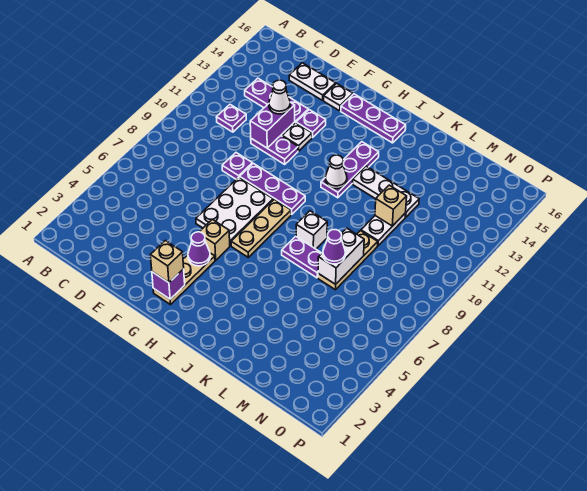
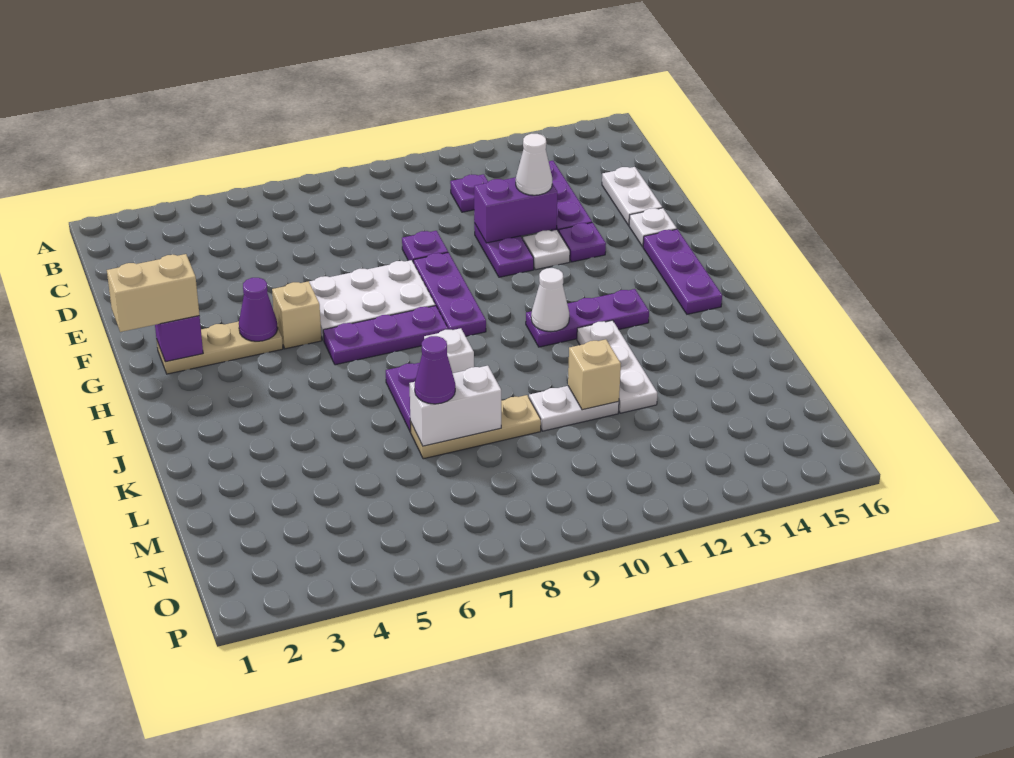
tan 1x1 brick [150,240,184,283] -> tan 1x2 brick [107,254,199,332]
tan 1x3 plate [231,200,291,257] -> purple 1x3 plate [323,306,448,365]

